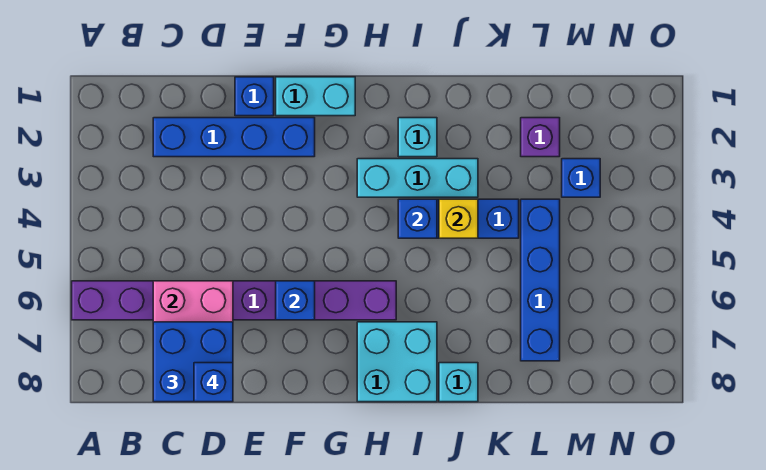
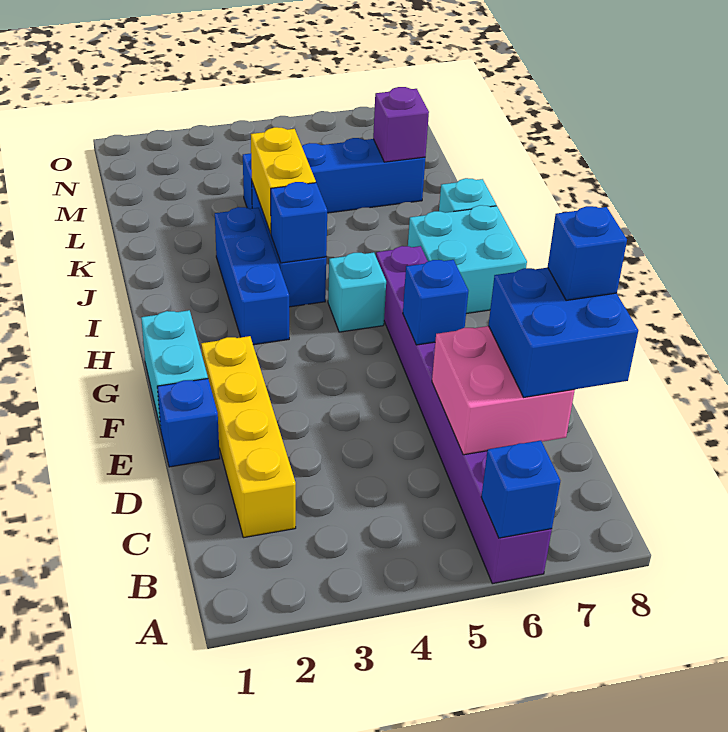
blue 1x4 brick [153,118,315,157] -> yellow 1x4 brick [201,336,296,538]
cyan 1x3 brick [357,159,478,197] -> blue 1x3 brick [215,207,289,345]
cyan 1x1 brick [398,118,437,157] -> cyan 1x1 brick moved to [328,252,386,332]
yellow 1x1 brick [439,199,478,238] -> yellow 1x2 brick [251,127,316,233]
purple 1x1 brick [521,118,560,157] -> purple 1x1 brick moved to [373,87,429,162]
blue 1x1 brick [562,159,600,197] -> blue 1x1 brick moved to [481,441,560,538]

